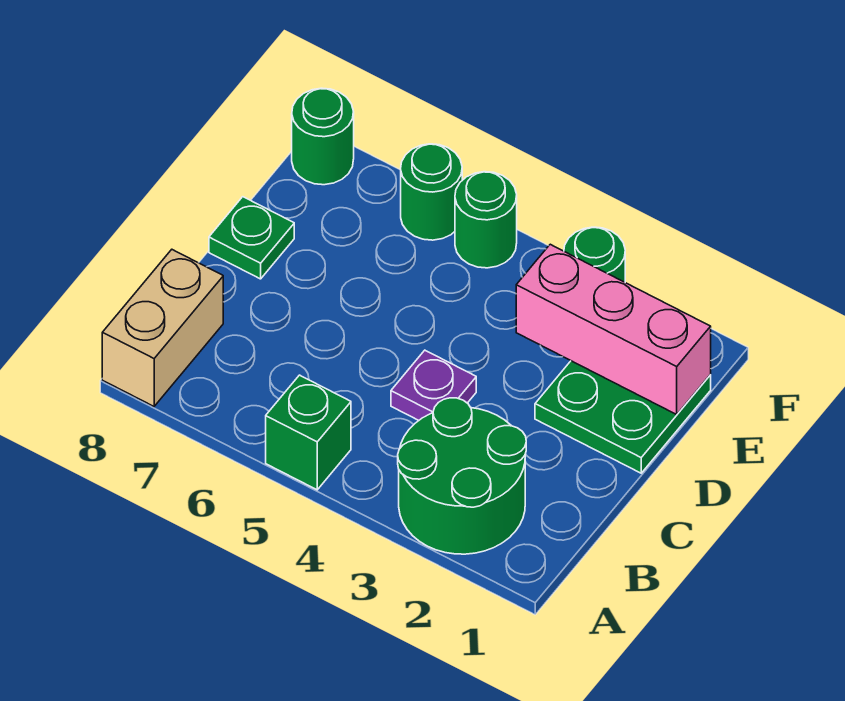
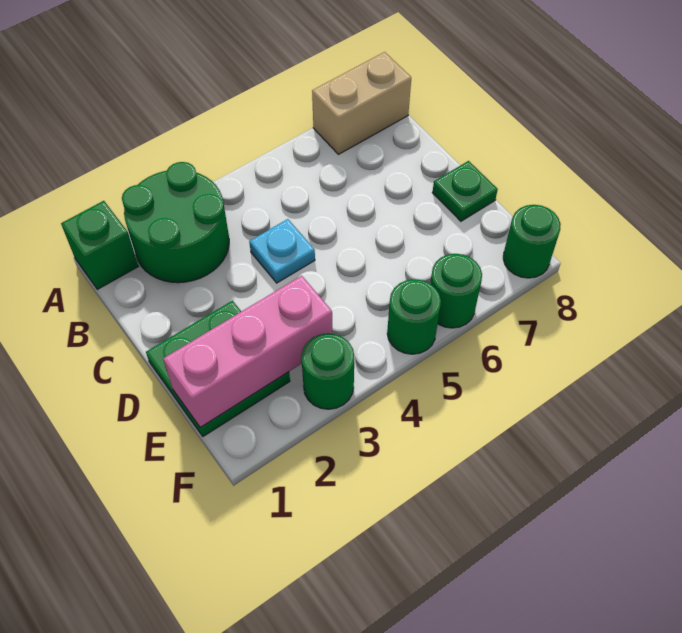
green 1x1 brick [266,375,351,490] -> green 1x1 brick moved to [61,201,138,289]
tan 1x2 brick [102,250,223,406] -> tan 1x2 brick turned to [312,52,411,154]
purple 1x1 plate [391,350,476,420] -> cyan 1x1 plate [249,219,315,283]

